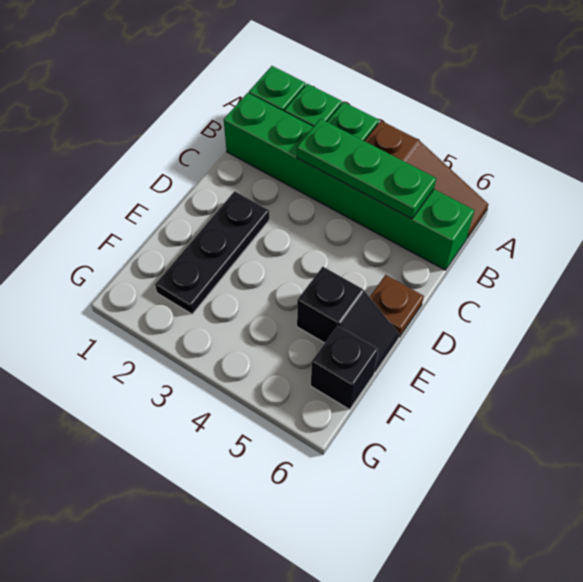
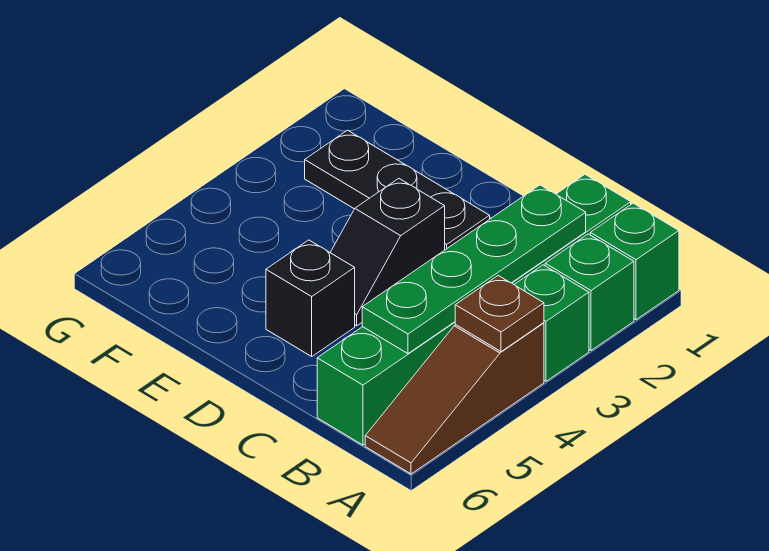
green 1x3 plate [297,119,436,219] -> green 1x4 plate [362,185,586,353]
brown 1x1 plate [370,275,424,337] -> brown 1x1 plate moved to [455,276,544,352]
black 1x2 slope [297,267,399,372] -> black 1x2 slope moved to [330,178,445,326]
black 1x1 brick [311,326,378,410] -> black 1x1 brick moved to [266,240,355,356]

